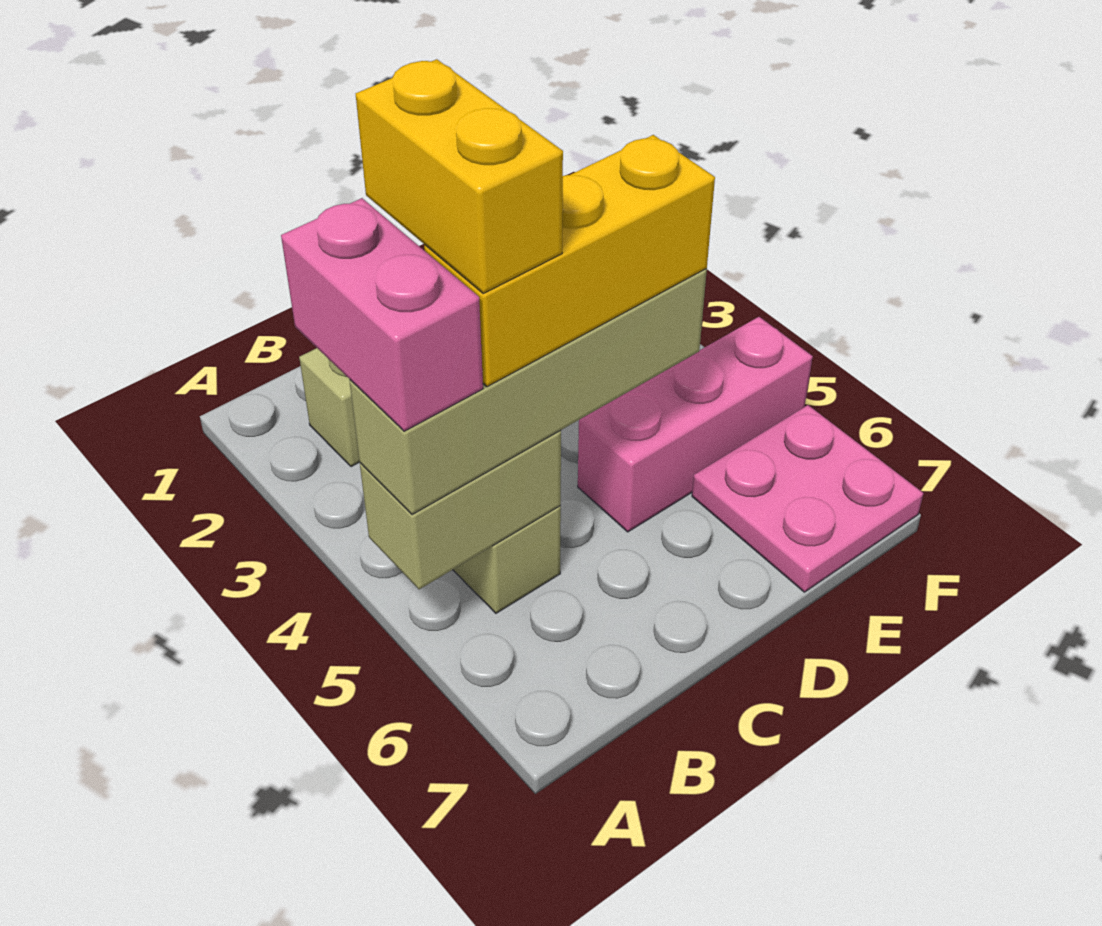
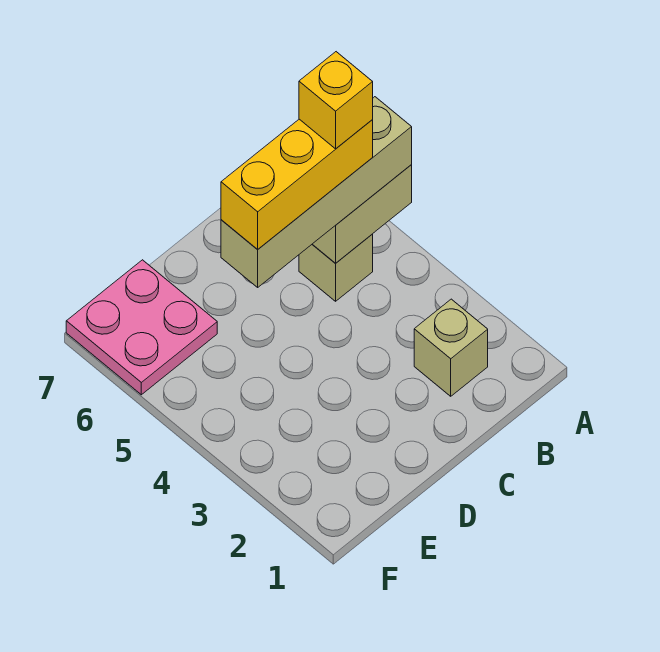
pink 1x2 brick [281,198,483,431] -> none
yellow 1x2 brick [356,59,563,293] -> yellow 1x1 brick [299,52,373,149]
pink 1x3 brick [578,317,813,532] -> none

